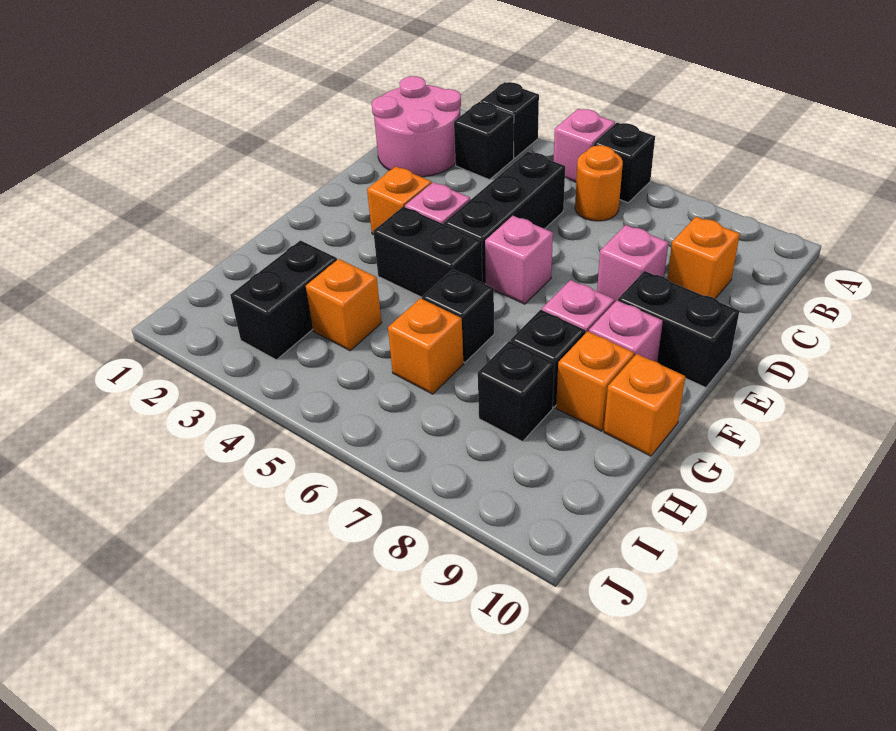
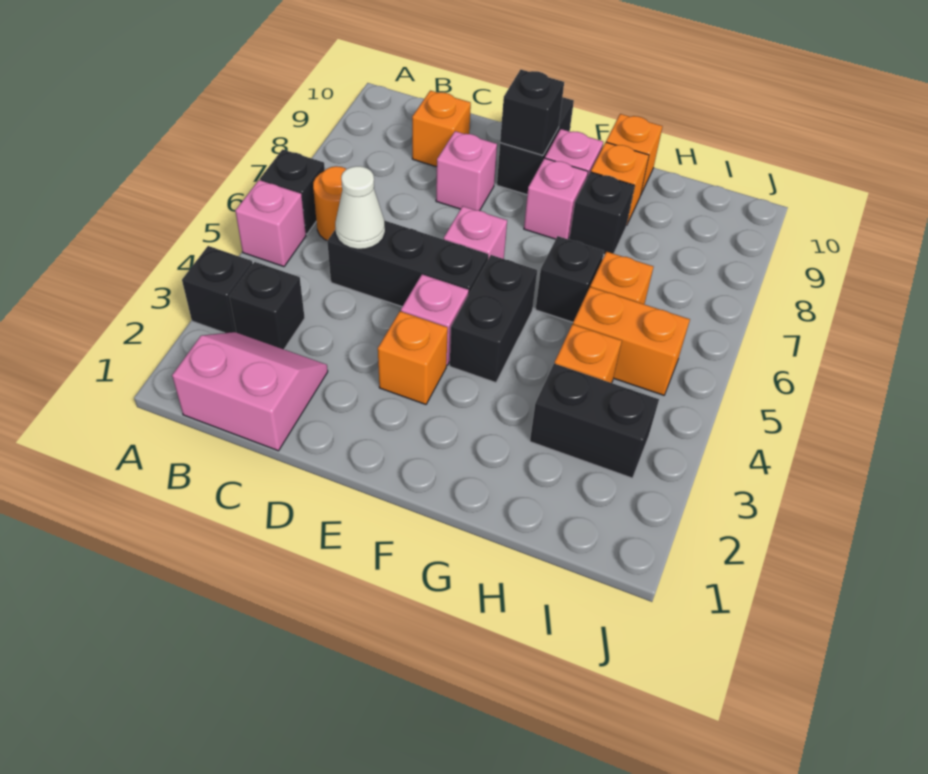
pink 2x2 round brick [372,76,461,177] -> pink 2x2 slope [172,332,328,451]
none -> white 1x1 cone [335,166,385,249]
none -> orange 1x2 brick [573,287,690,395]
black 1x1 brick [478,341,554,441] -> black 1x1 brick moved to [500,70,564,155]

